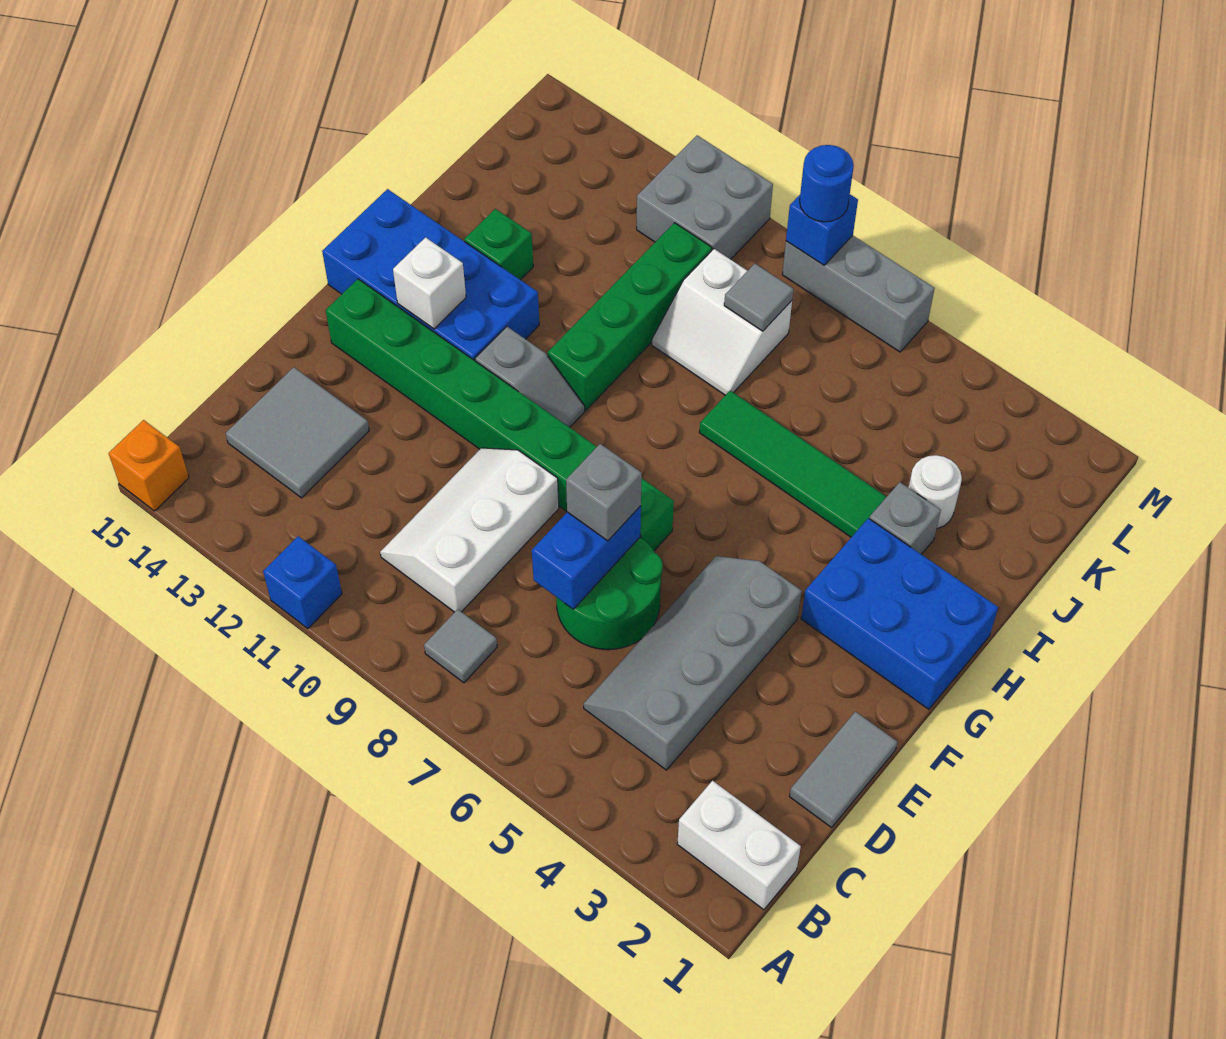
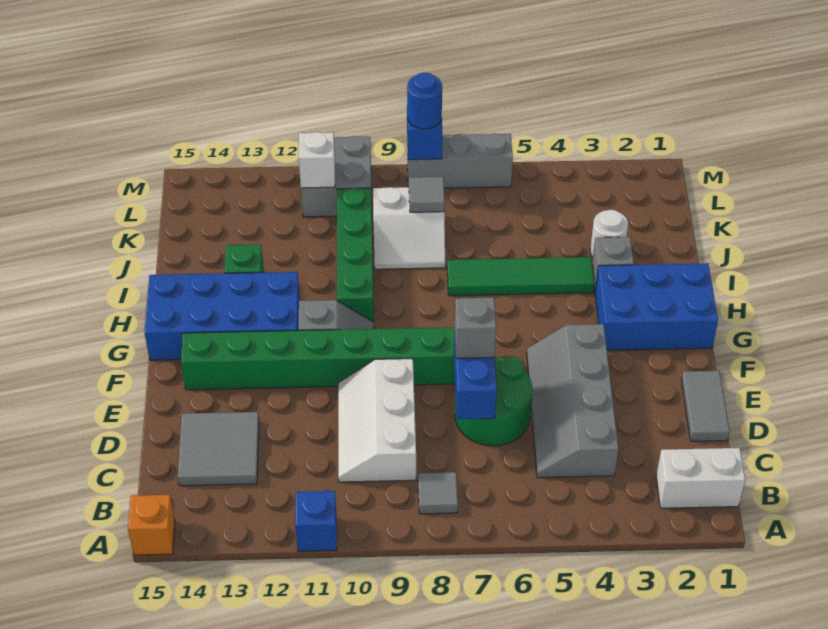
white 1x1 brick [393,237,466,329] -> white 1x1 brick moved to [299,132,335,188]

